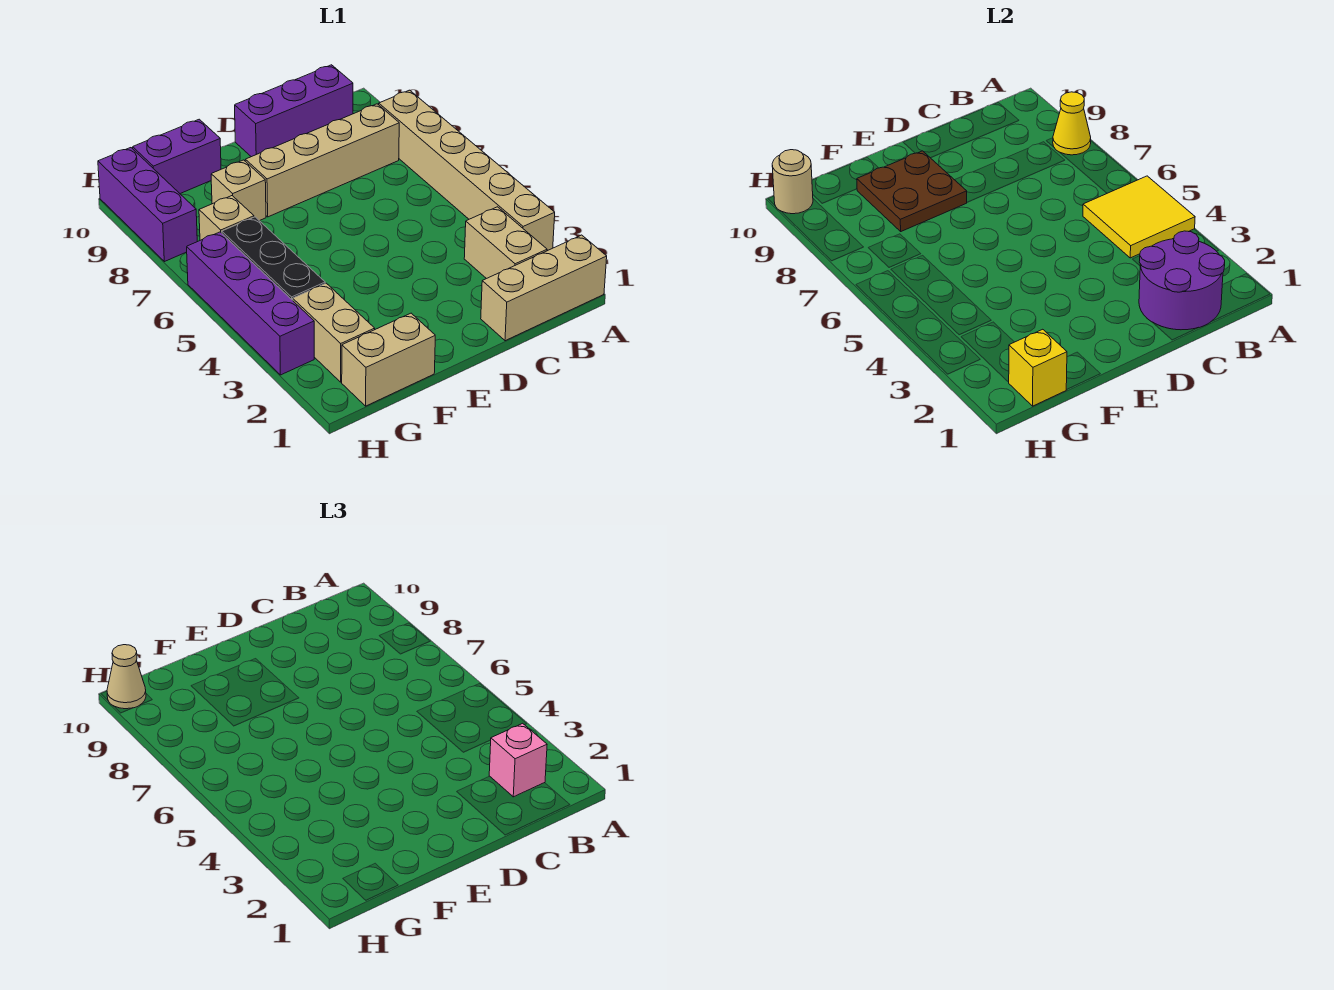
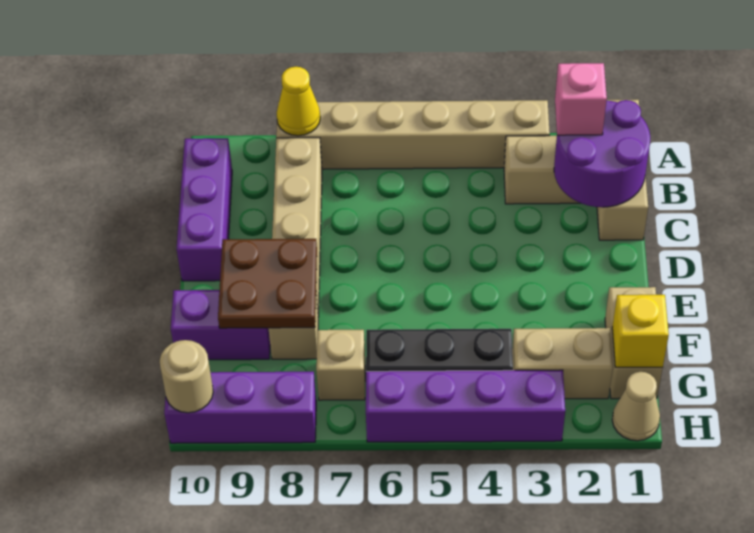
yellow 2x2 tile [1083,176,1195,258] -> none
purple 1x2 brick [133,119,221,194] -> purple 1x2 brick turned to [171,290,270,360]
tan 1x1 cone [107,645,146,709] -> tan 1x1 cone moved to [612,372,660,441]

